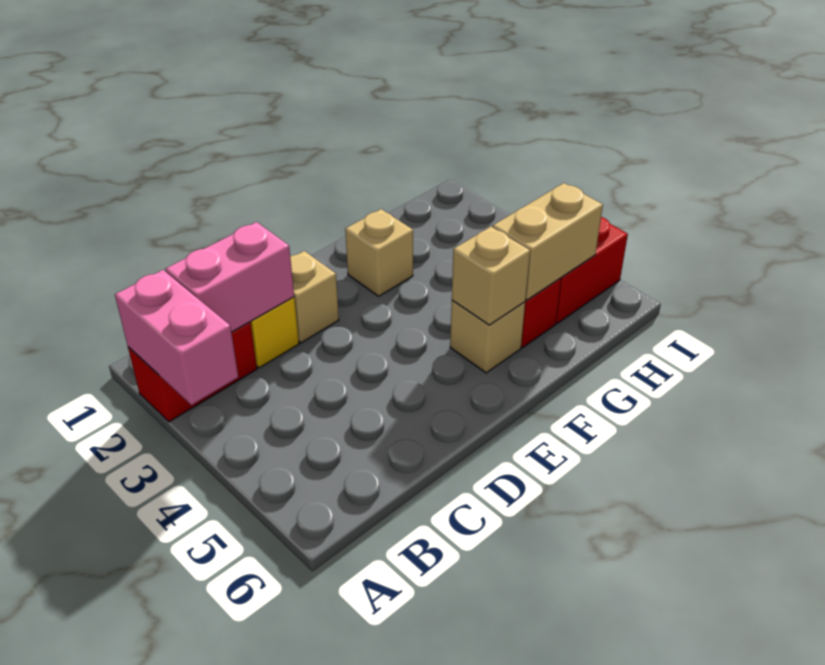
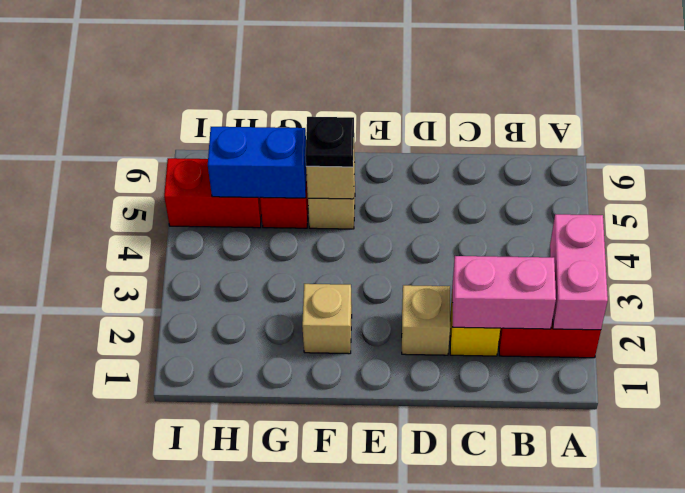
none -> black 1x1 plate [305,117,354,167]
tan 1x2 brick [493,183,603,300] -> blue 1x2 brick [208,127,306,198]

